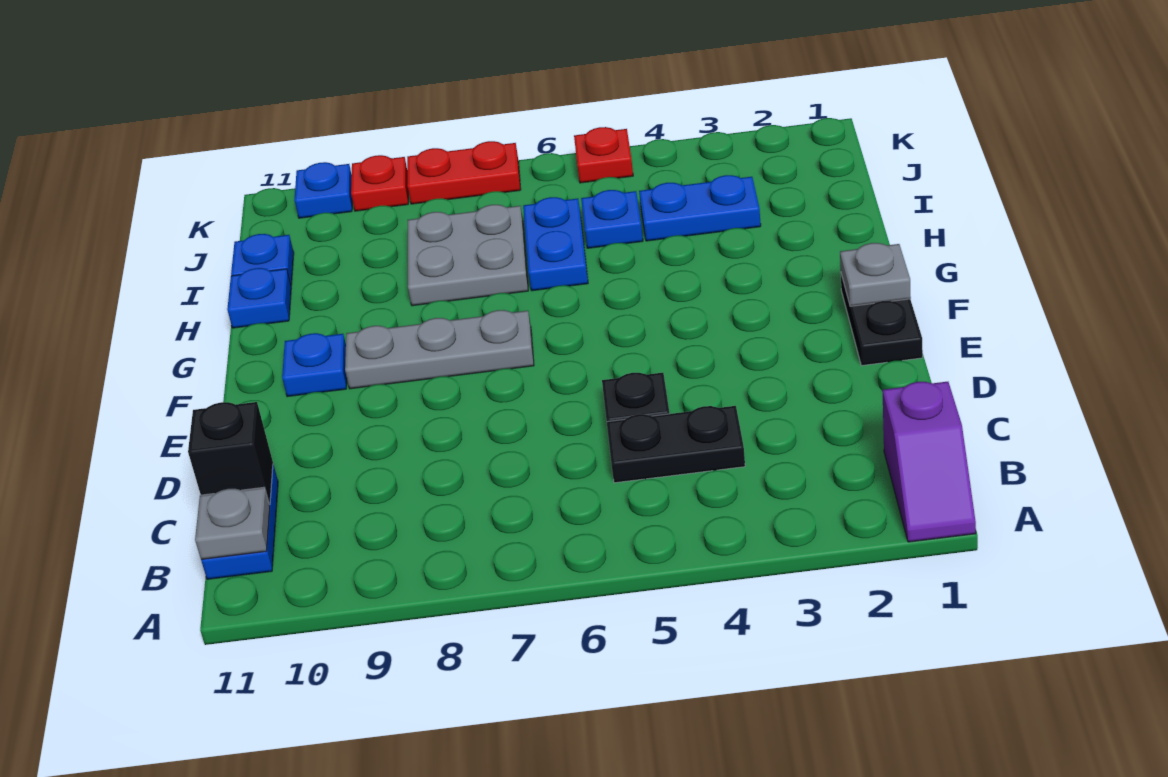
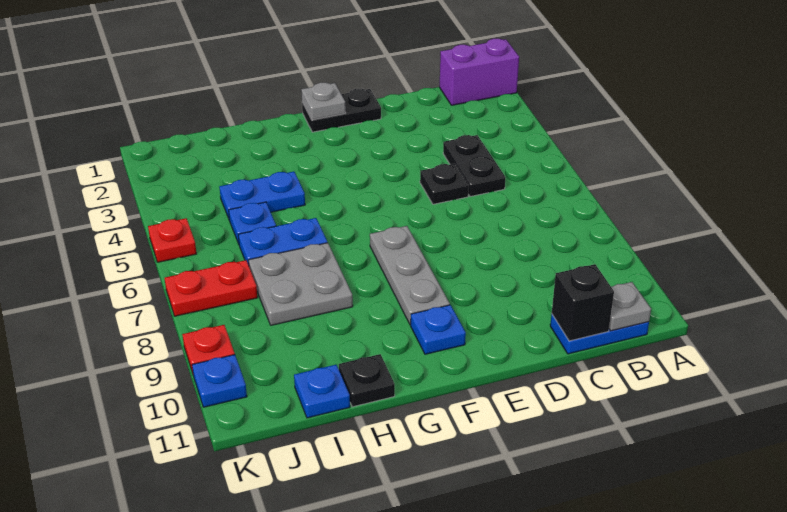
purple 1x2 slope [882,382,976,542] -> purple 1x2 brick [440,39,519,105]
blue 1x1 plate [227,268,291,328] -> black 1x1 plate [339,354,395,407]
blue 1x2 plate [639,175,761,241] -> blue 1x2 plate turned to [219,172,305,220]
red 1x2 plate [407,141,521,204] -> red 1x2 plate turned to [165,260,258,316]

